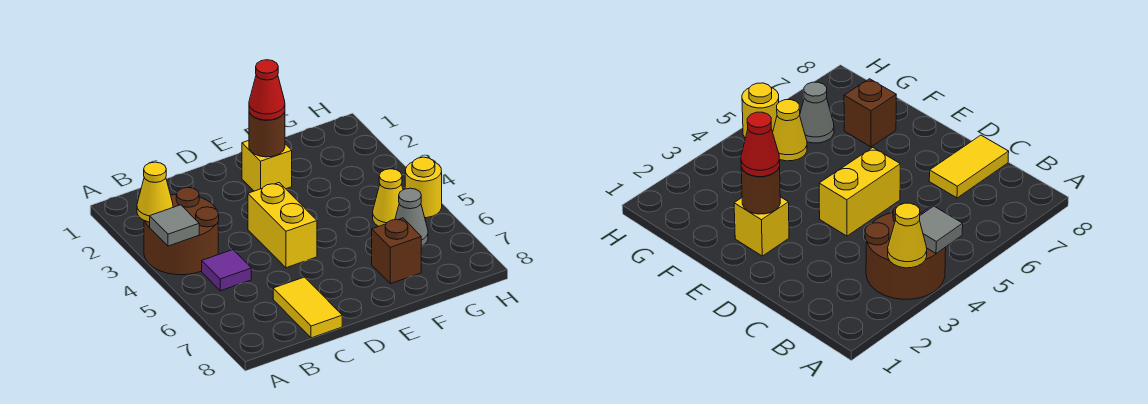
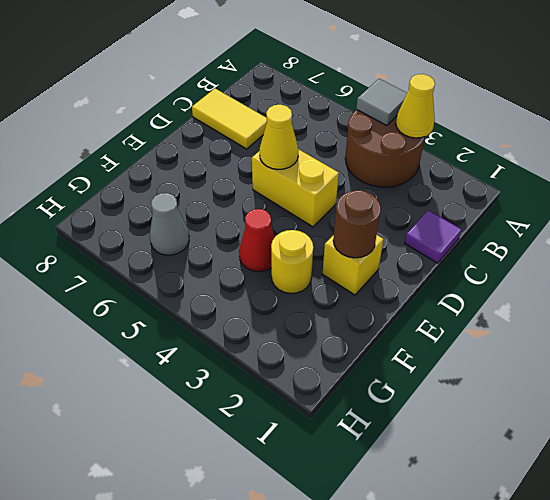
purple 1x1 tile [202,250,251,291] -> purple 1x1 tile moved to [405,210,461,263]
red 1x1 cone [249,60,285,120] -> red 1x1 cone moved to [239,209,275,272]
brown 1x1 brick [372,218,421,284] -> none
yellow 1x1 cone [373,169,403,226] -> yellow 1x1 cone moved to [260,105,298,169]
yellow 1x1 round brick [405,157,442,218] -> yellow 1x1 round brick moved to [271,230,313,294]

